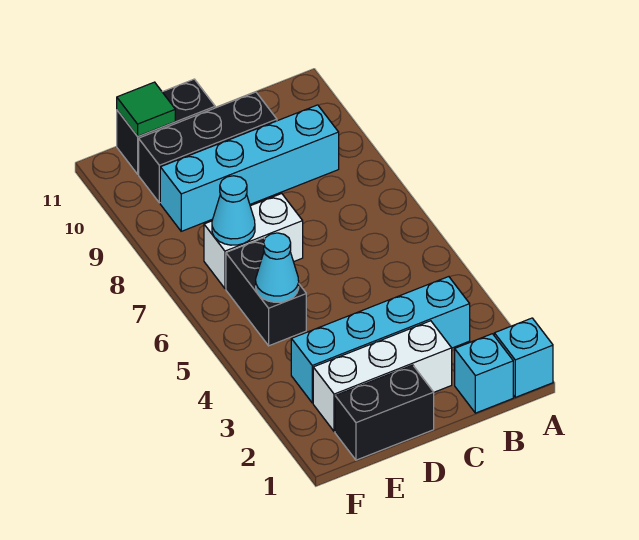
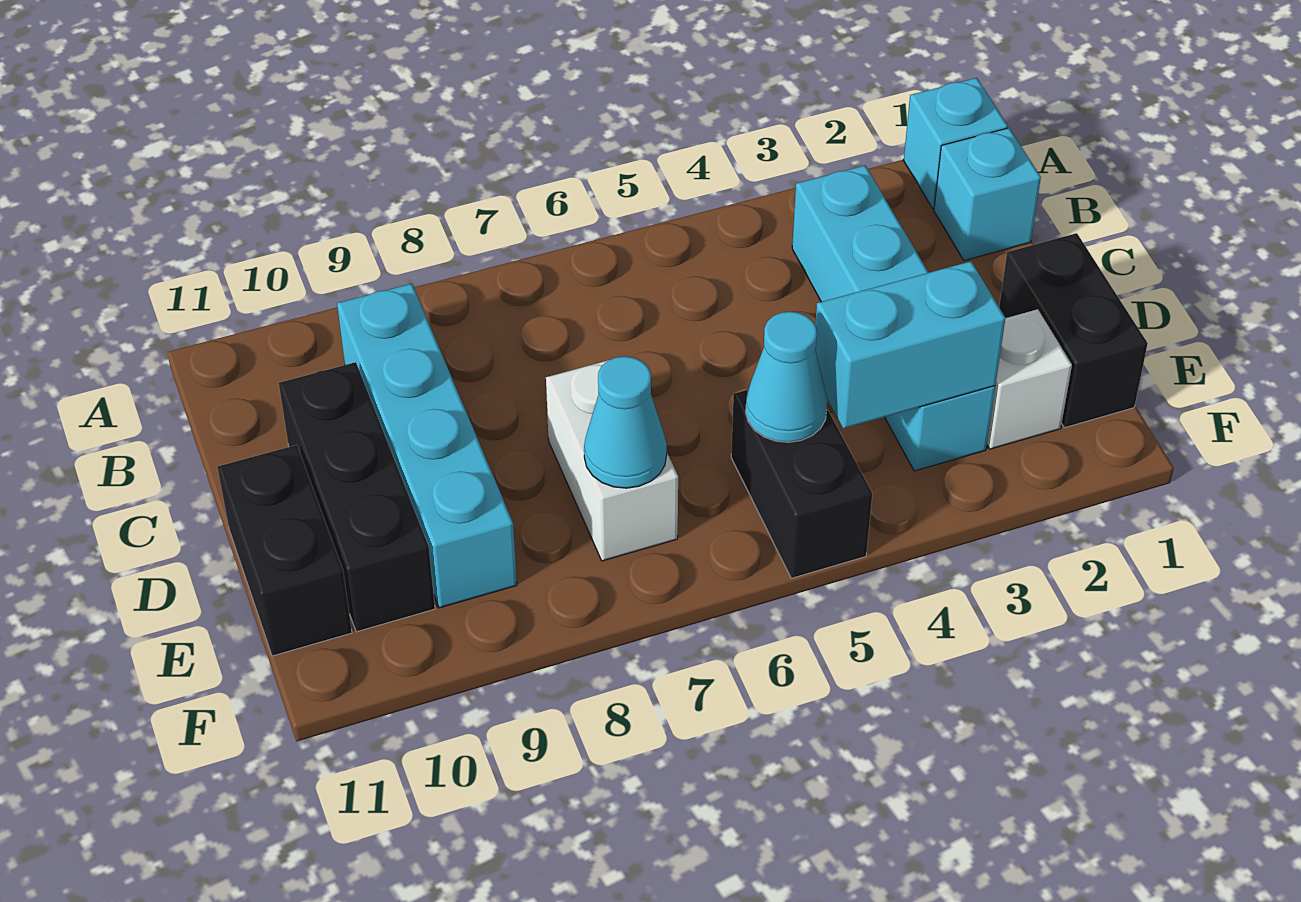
white 1x3 brick [313,321,452,432] -> white 1x1 brick [987,309,1072,449]
none -> cyan 1x2 brick [815,261,1005,429]
black 1x2 brick [226,238,306,346] -> black 1x2 brick turned to [731,390,872,578]
green 1x1 tile [117,82,175,136] -> none

